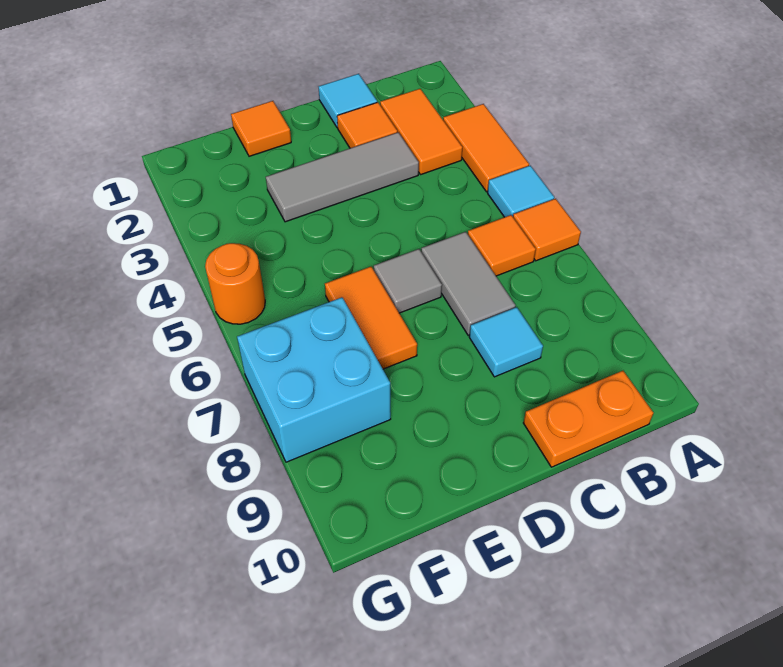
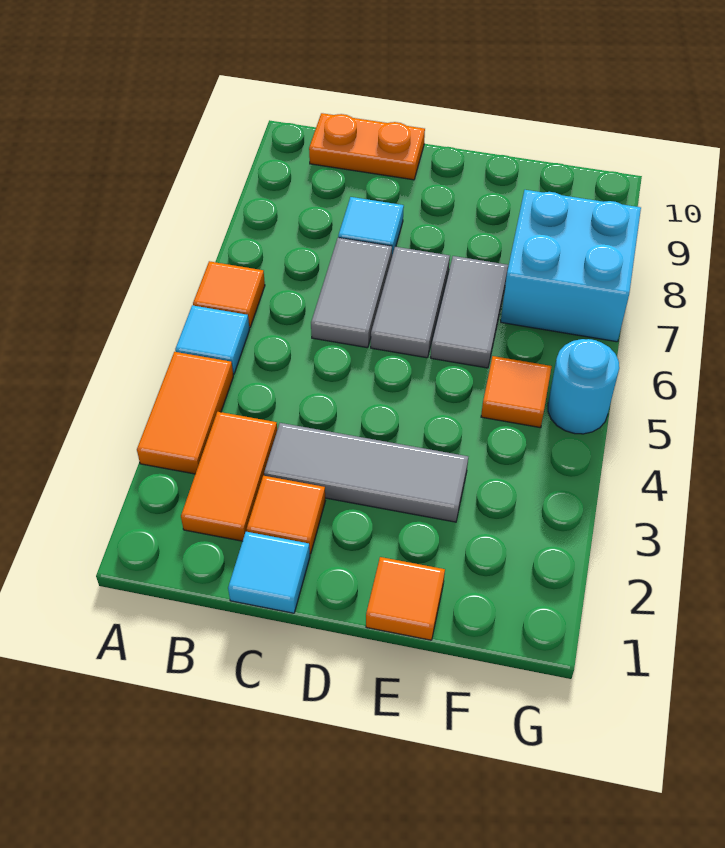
orange 1x1 tile [468,215,536,276] -> orange 1x1 tile moved to [481,356,552,428]
grey 1x1 tile [374,249,442,313] -> grey 1x2 tile [371,247,450,358]
orange 1x2 tile [325,267,417,369] -> grey 1x2 tile [431,256,508,368]
orange 1x1 round brick [205,243,265,324] -> cyan 1x1 round brick [548,339,619,434]

